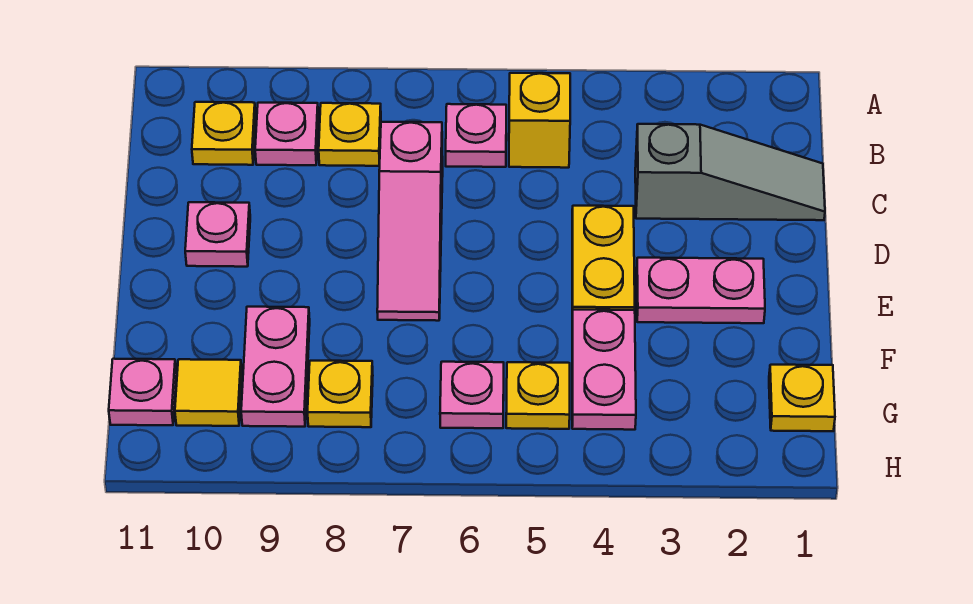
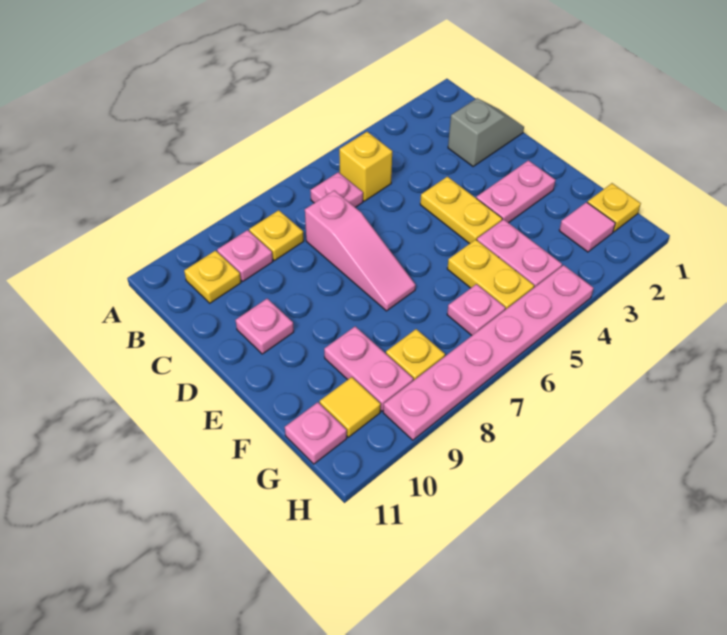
grey 1x3 slope [635,124,825,220] -> grey 1x2 slope [448,98,524,166]
none -> pink 1x1 tile [559,202,615,252]
yellow 1x1 plate [506,362,570,429] -> yellow 1x2 plate [447,239,534,310]
none -> pink 1x6 plate [383,265,594,440]

